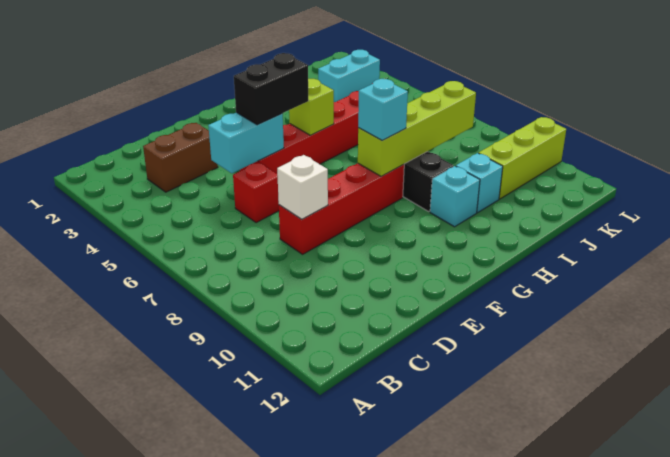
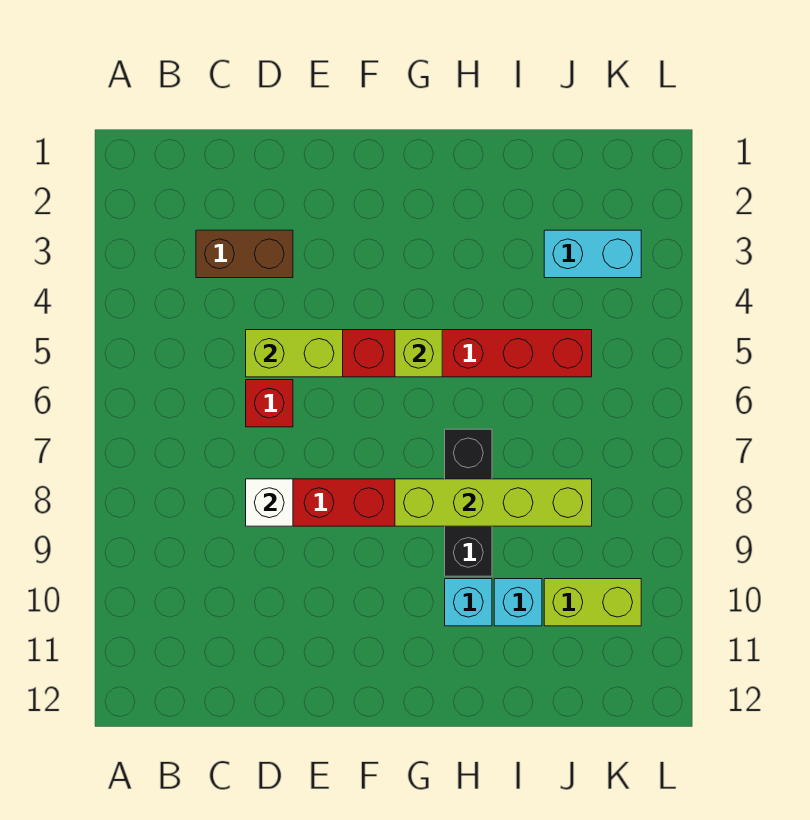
cyan 1x2 brick [208,113,284,173] -> lime 1x2 brick [246,330,343,377]
black 1x2 brick [234,53,309,125] -> none
cyan 1x1 brick [358,79,408,140] -> none
lime 1x3 brick [479,117,566,199] -> lime 1x2 brick [544,579,641,626]

